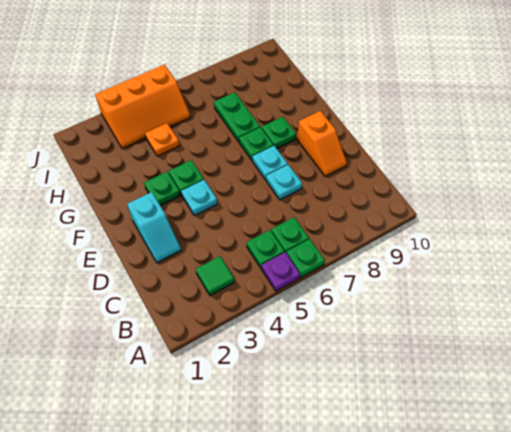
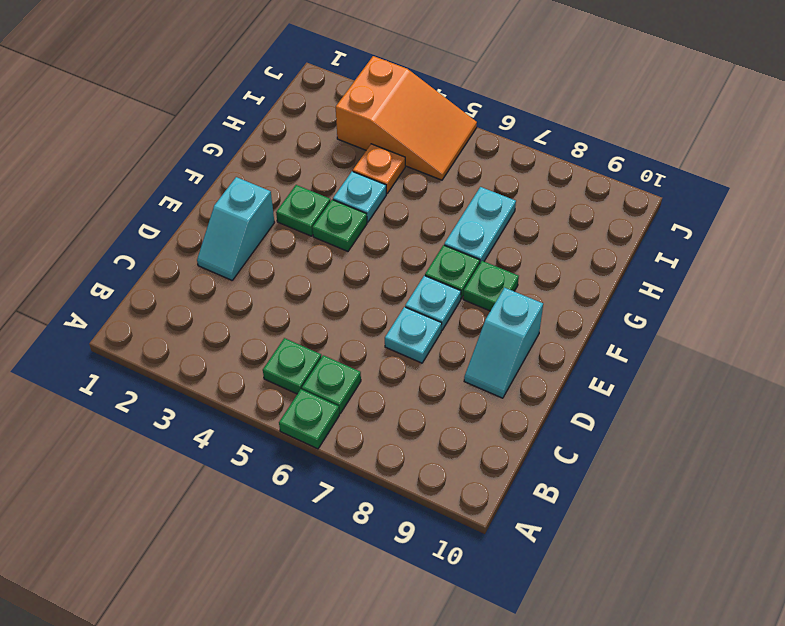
purple 1x1 plate [261,252,300,291] -> none
green 1x1 tile [196,256,234,296] -> none
orange 1x2 slope [297,111,347,176] -> cyan 1x2 slope [464,288,543,398]
cyan 1x1 plate [181,180,217,216] -> cyan 1x1 plate moved to [333,171,386,222]
green 1x2 plate [214,92,260,142] -> cyan 1x2 plate [444,187,516,263]
orange 2x3 slope [95,65,190,149] -> orange 2x3 slope turned to [336,56,477,180]

